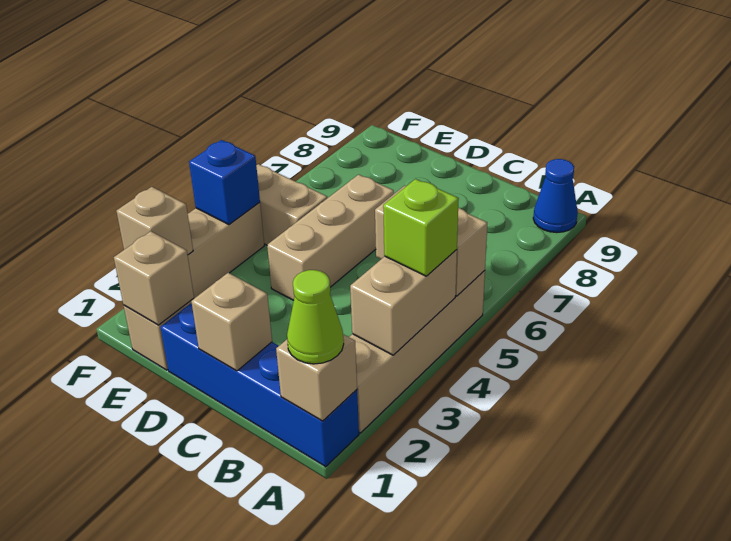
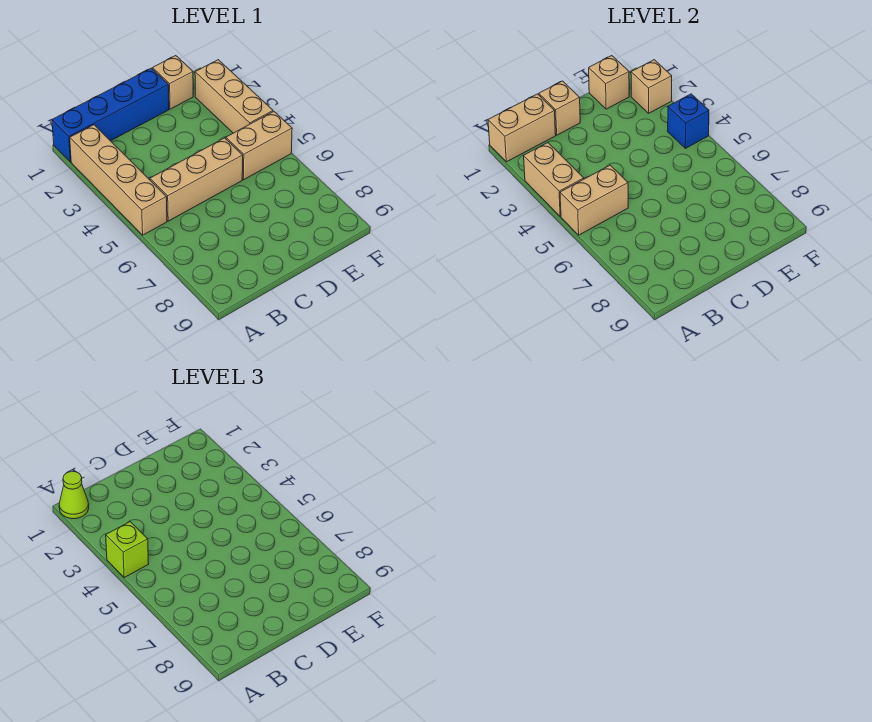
tan 1x1 brick [276,334,357,421] -> tan 1x2 brick [488,94,556,162]
blue 1x1 cone [533,159,578,233] -> none
tan 1x3 brick [267,175,394,300] -> tan 1x3 brick turned to [150,138,243,221]

